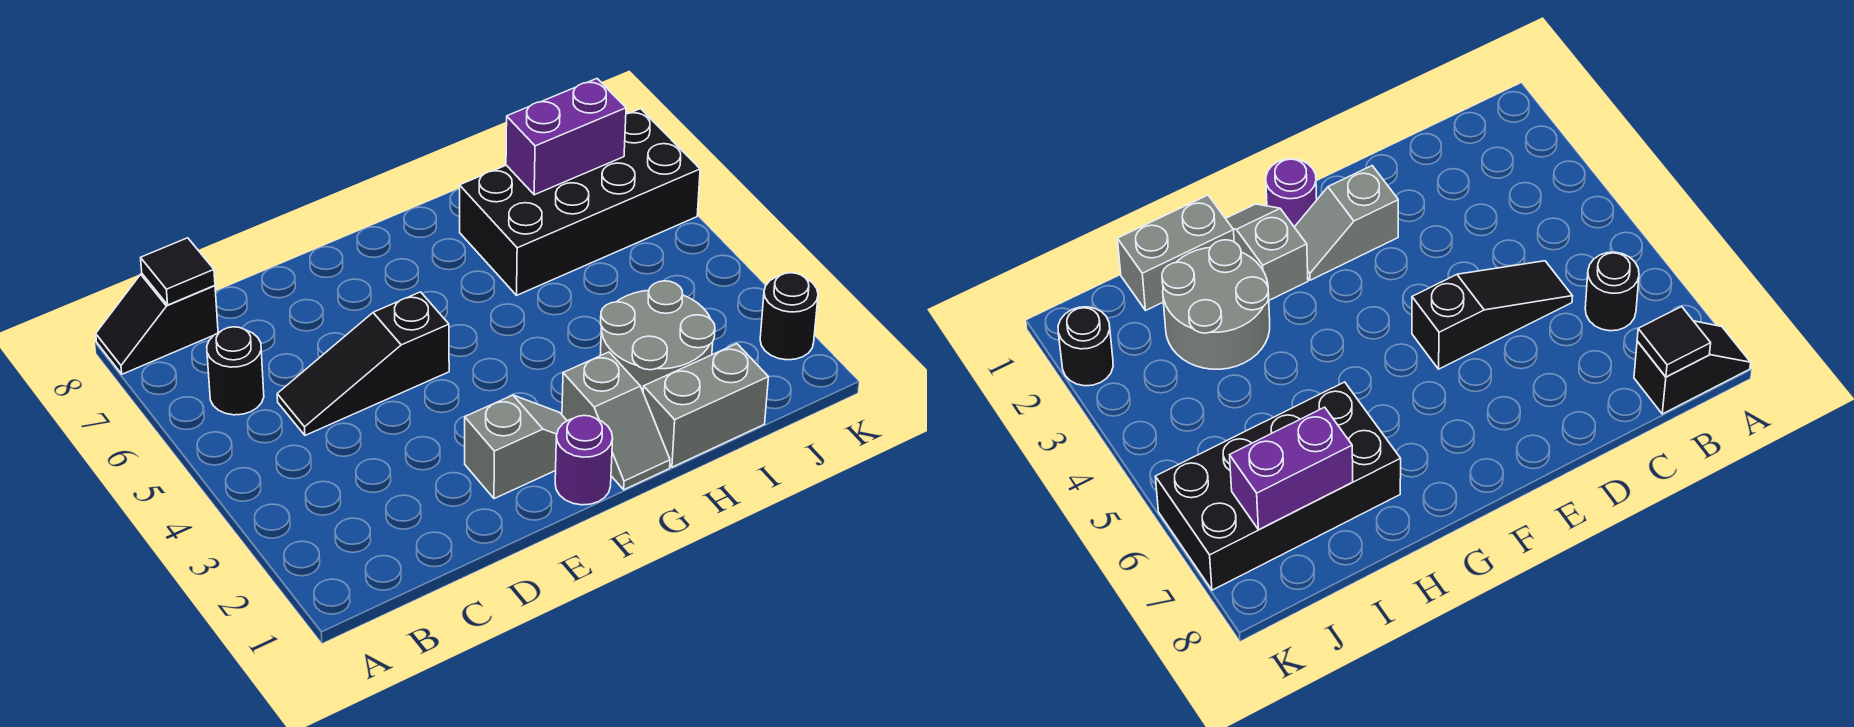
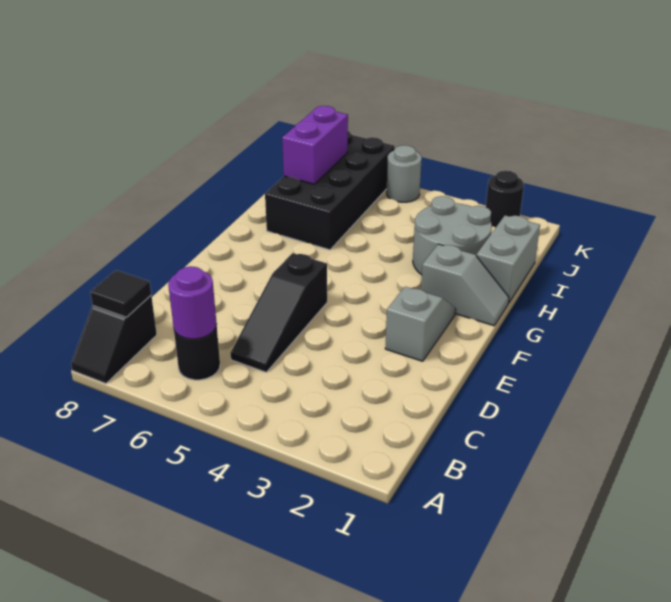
purple 1x1 round brick [555,416,613,505] -> purple 1x1 round brick moved to [168,266,217,339]
none -> grey 1x1 round brick [387,145,422,202]

